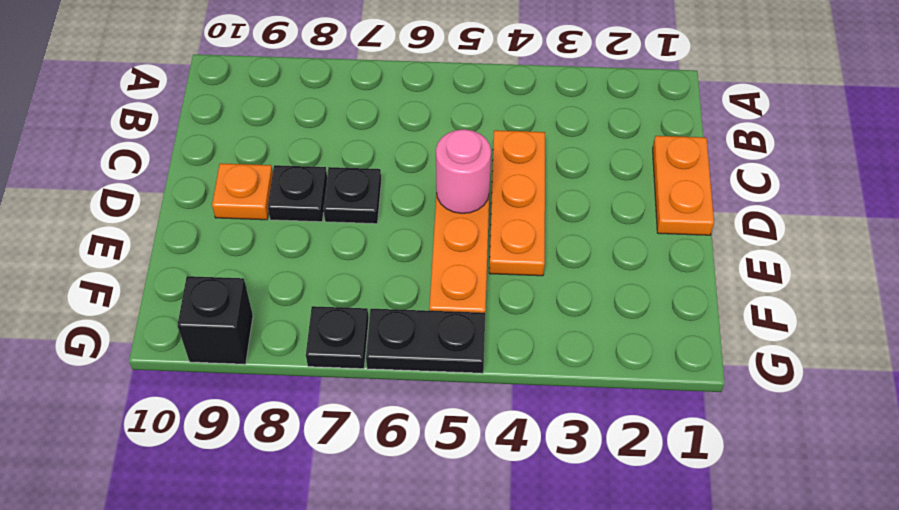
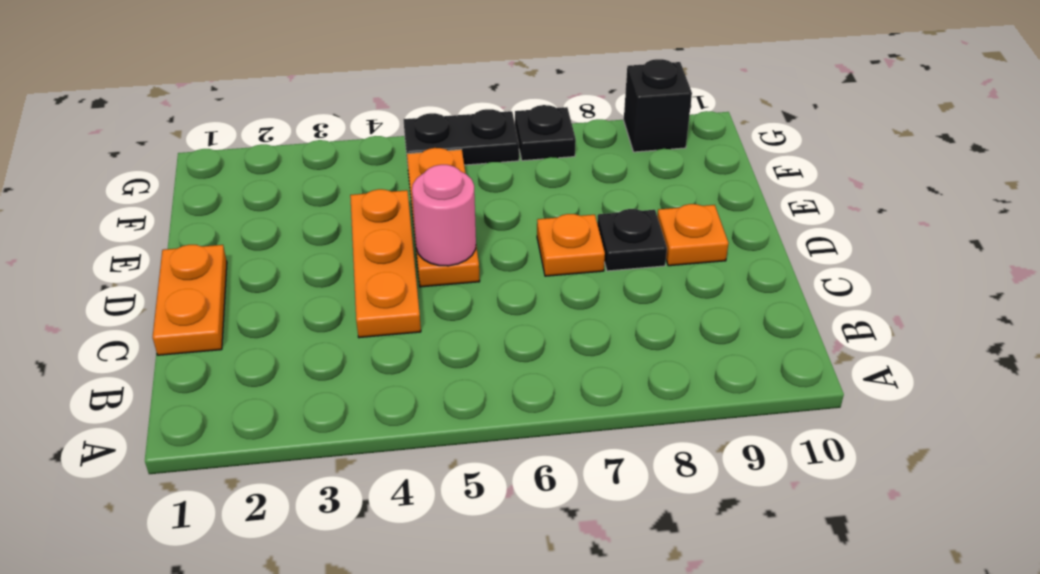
black 1x1 plate [323,167,381,224] -> orange 1x1 plate [537,214,605,276]

